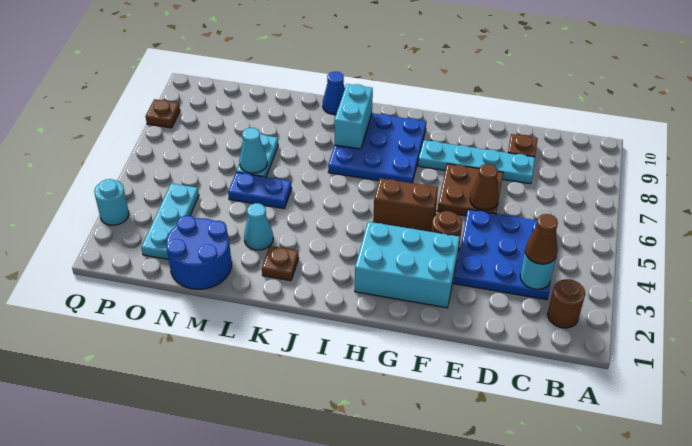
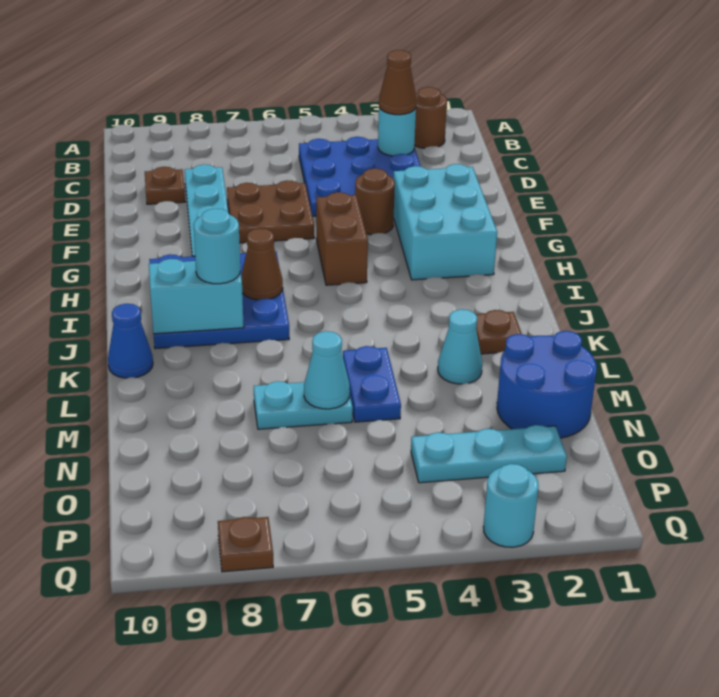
brown 1x1 cone [470,164,499,210] -> brown 1x1 cone moved to [241,228,283,300]
none -> cyan 1x1 round brick [194,209,240,284]

